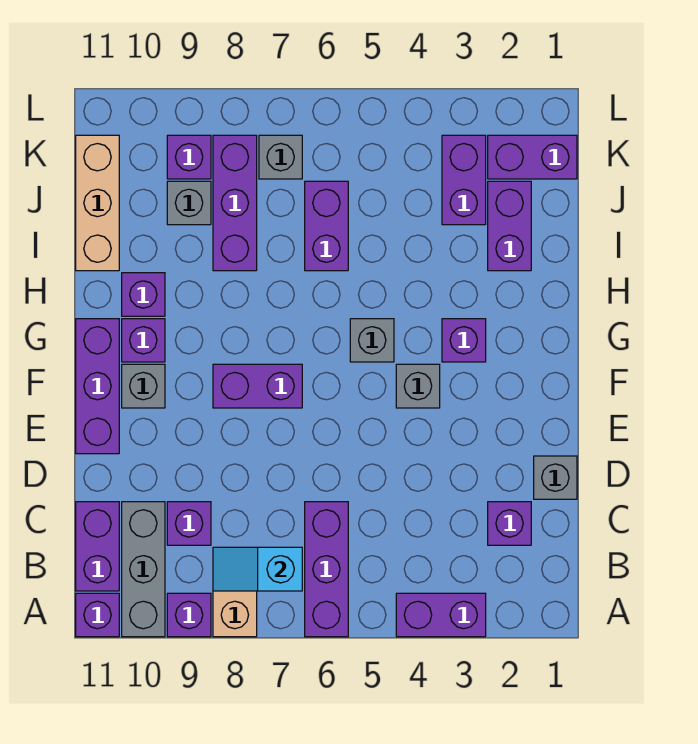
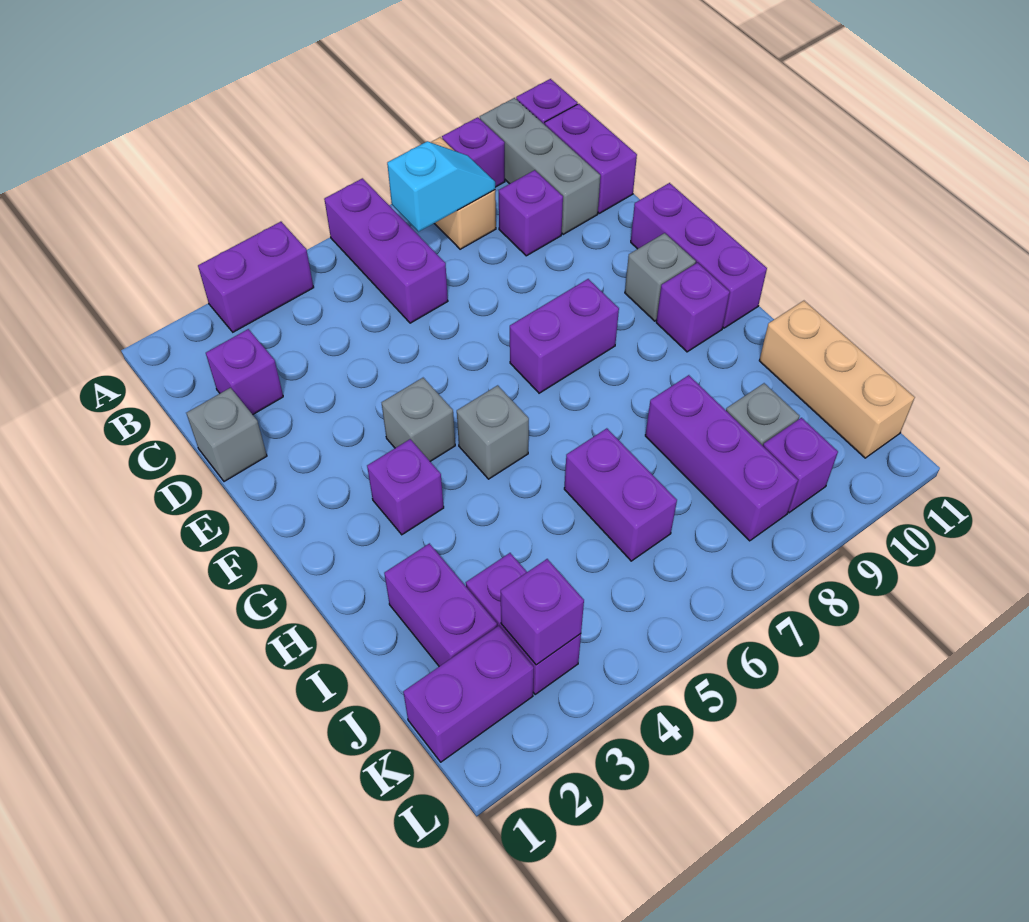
purple 1x1 brick [122,273,165,316] -> purple 1x1 brick moved to [501,559,584,665]
grey 1x1 brick [259,135,302,179] -> none

